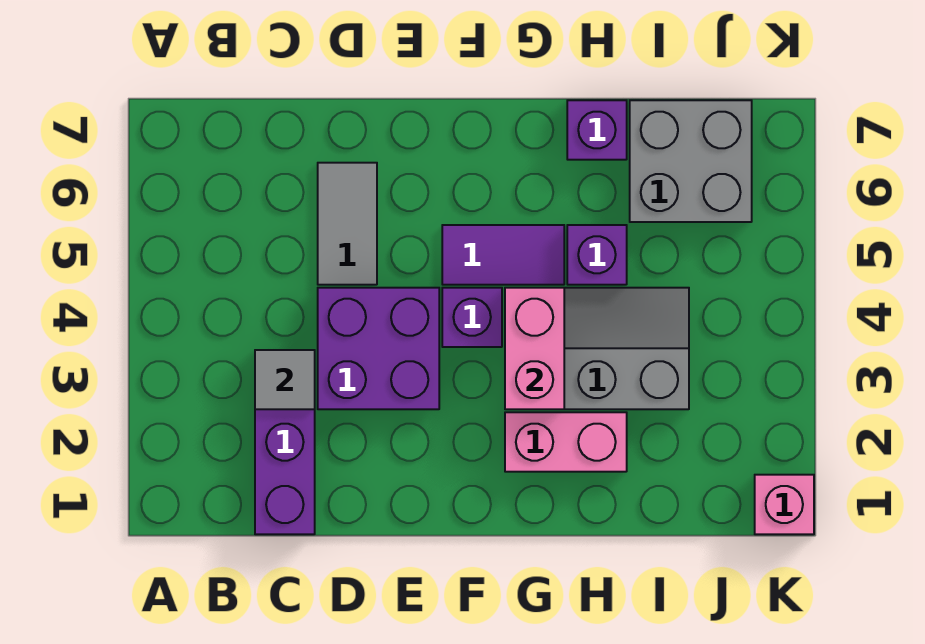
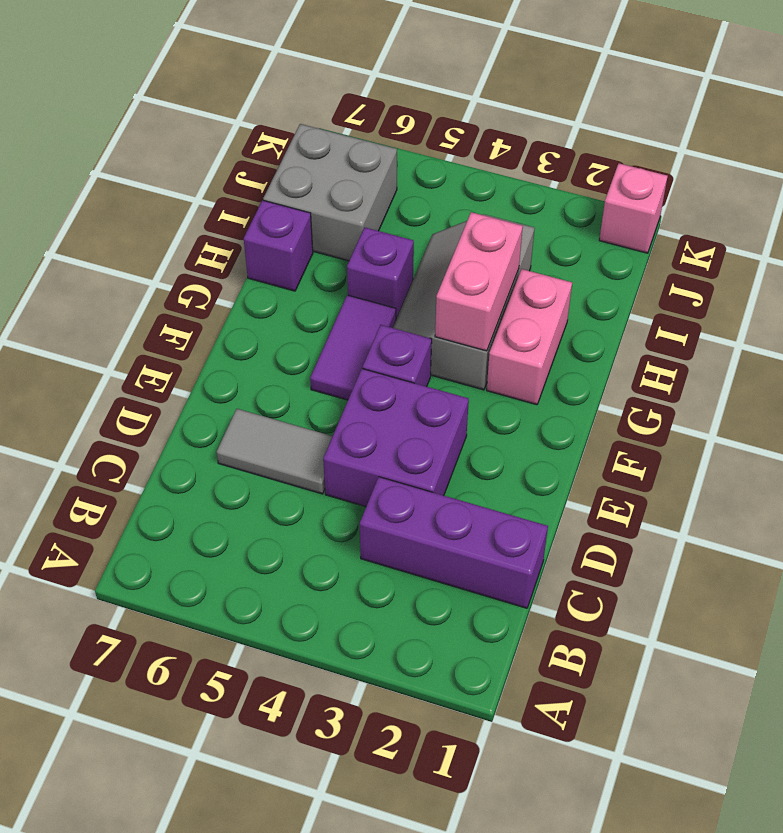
grey 1x1 tile [255,350,315,409] -> none
pink 1x2 brick [505,288,564,409] -> pink 1x2 brick turned to [435,212,523,351]

